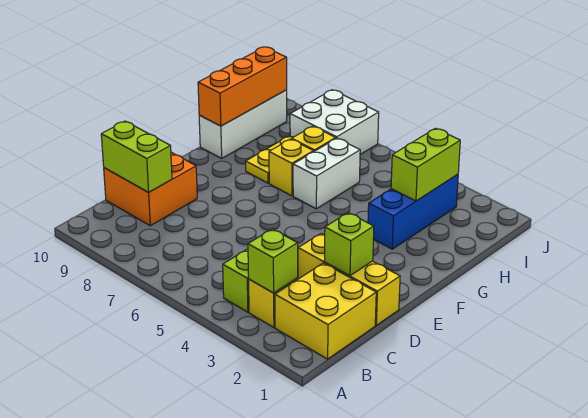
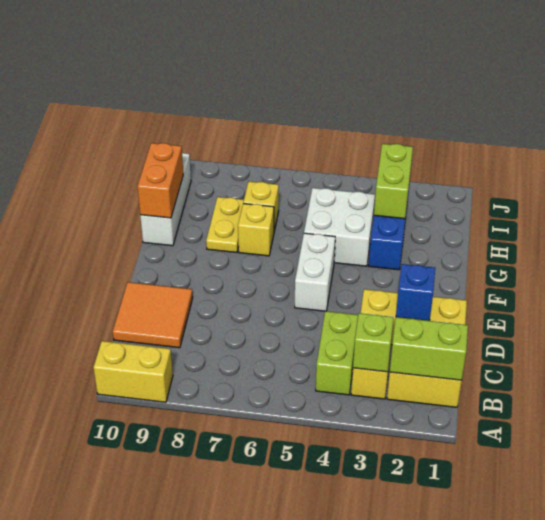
none -> yellow 1x2 brick [93,341,173,402]
orange 2x2 brick [104,152,197,226] -> orange 2x2 tile [113,282,193,348]
lime 1x2 brick [101,121,172,192] -> lime 1x2 brick moved to [390,317,468,380]
lime 1x1 brick [324,213,374,276] -> blue 1x1 brick [396,264,435,321]
white 1x2 brick [293,138,360,209] -> white 1x2 brick moved to [295,233,335,311]
orange 1x3 brick [198,47,287,126] -> orange 1x2 brick [137,143,183,218]
white 2x2 brick [290,90,379,155] -> white 2x2 brick moved to [304,188,375,266]

